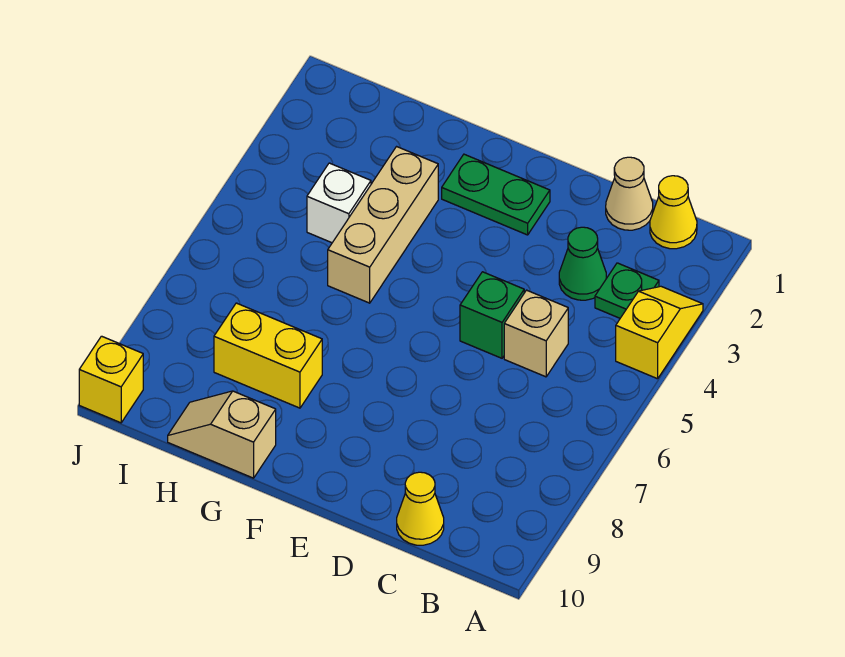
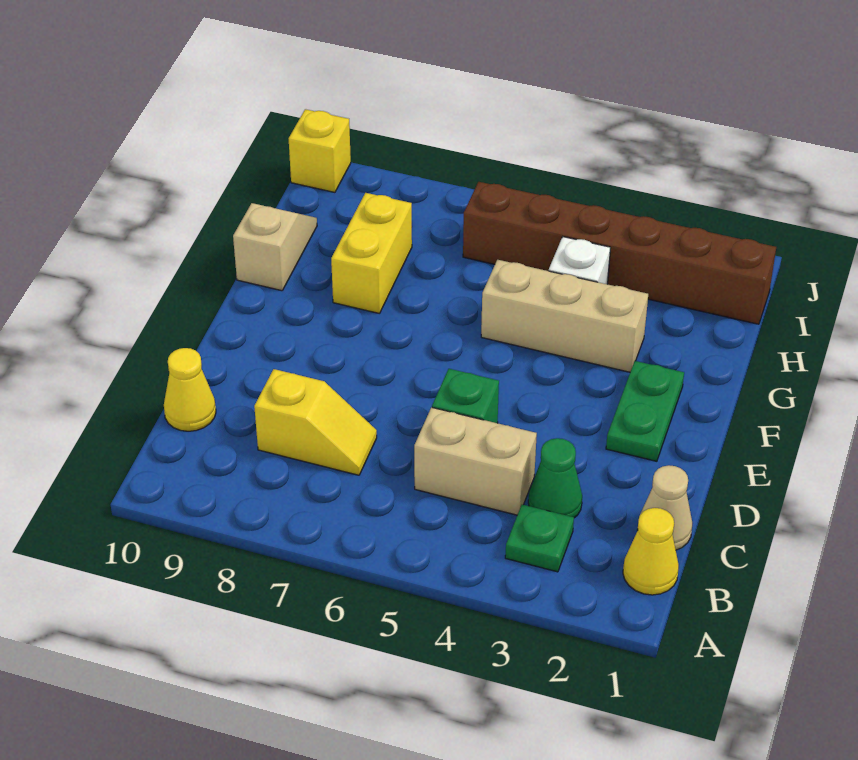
yellow 1x2 slope [616,286,703,379] -> yellow 1x2 slope moved to [254,369,377,475]
tan 1x1 brick [504,290,568,377] -> tan 1x2 brick [414,407,537,515]
none -> brown 1x6 brick [463,182,776,324]

